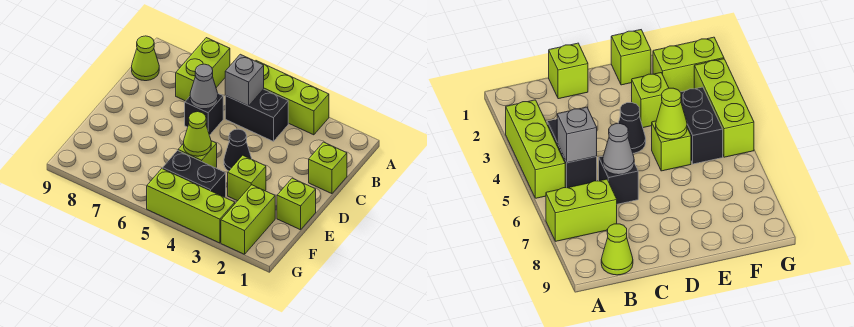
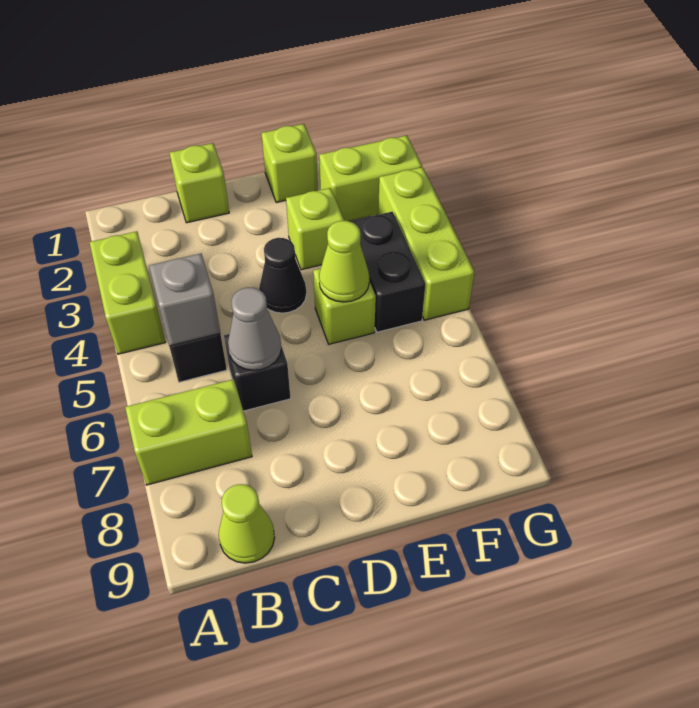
lime 1x3 brick [256,61,329,135] -> lime 1x2 brick [89,231,166,354]

